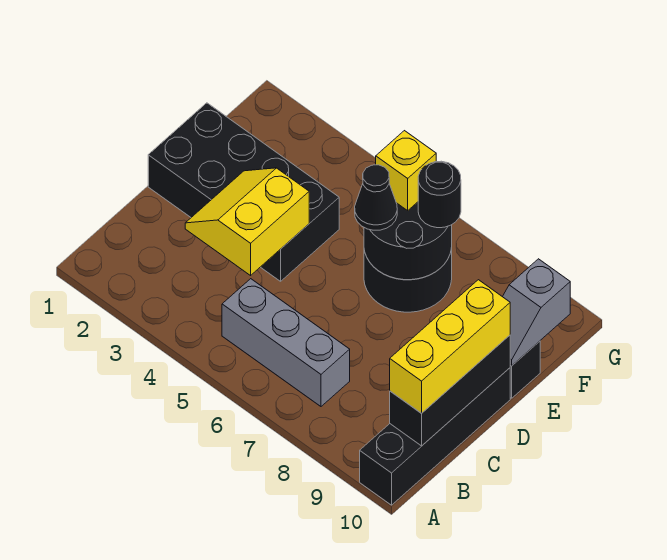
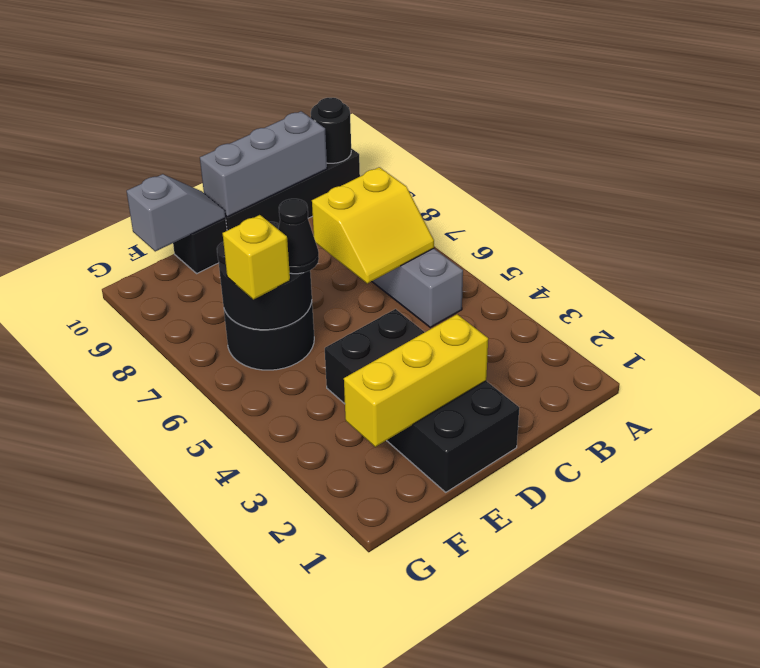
black 1x3 brick [390,335,510,446] -> grey 1x3 brick [200,111,327,217]
yellow 1x3 brick [390,280,510,413] -> yellow 1x3 brick moved to [344,314,488,447]
yellow 2x2 slope [185,168,309,275] -> yellow 2x2 slope moved to [312,167,434,283]
black 1x1 round brick [418,161,461,228] -> black 1x1 round brick moved to [311,98,351,163]

